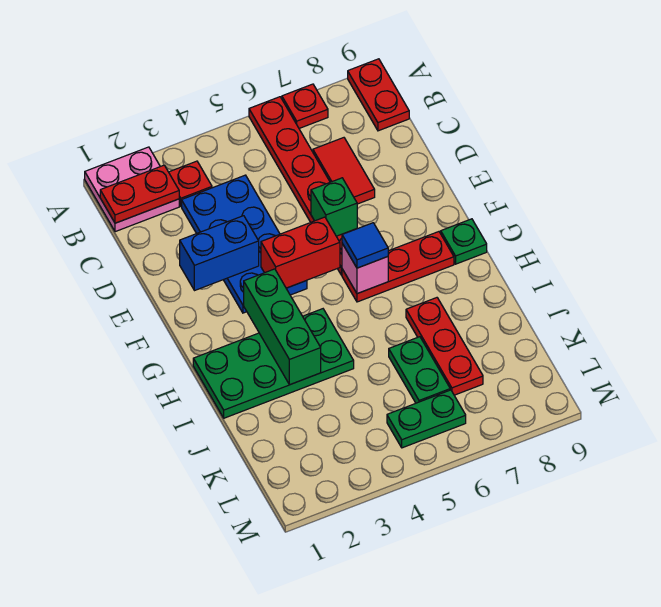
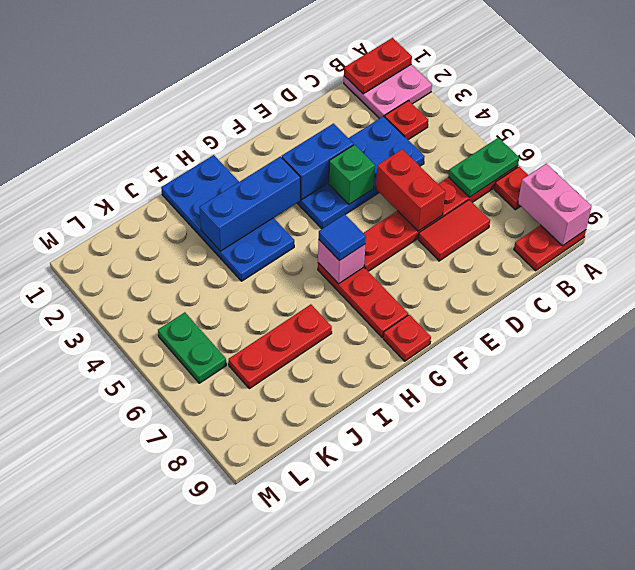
none -> pink 1x2 brick [518,164,592,246]
red 1x2 plate [100,165,179,223] -> red 1x2 plate turned to [344,38,412,94]
blue 1x2 brick [180,216,259,291] -> blue 1x2 brick turned to [281,124,354,200]
green 1x1 brick [311,178,357,236] -> green 1x1 brick moved to [329,145,375,204]
red 1x2 brick [261,217,340,288] -> red 1x2 brick moved to [376,149,445,231]
green 1x3 brick [244,269,321,385] -> blue 1x3 brick [199,156,300,251]
green 1x1 plate [441,219,487,264] -> red 1x1 plate [383,315,431,361]
green 2x4 plate [193,309,354,418] -> blue 2x4 plate [161,155,294,281]
green 1x2 plate [389,337,450,403] -> green 1x2 plate moved to [449,138,519,197]

